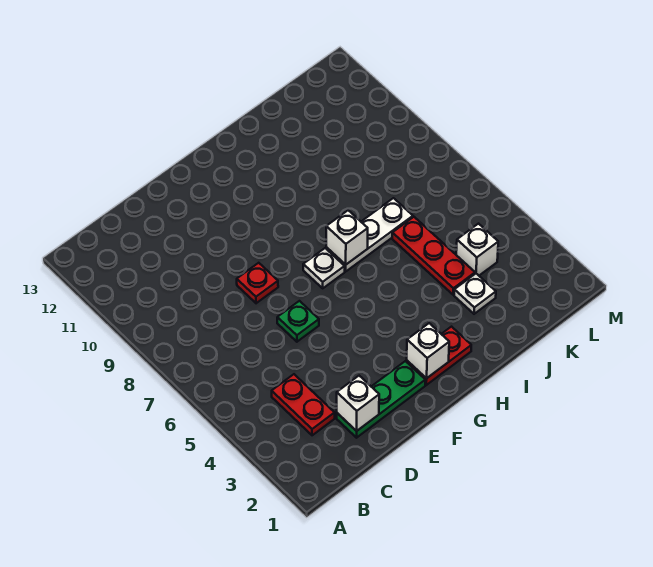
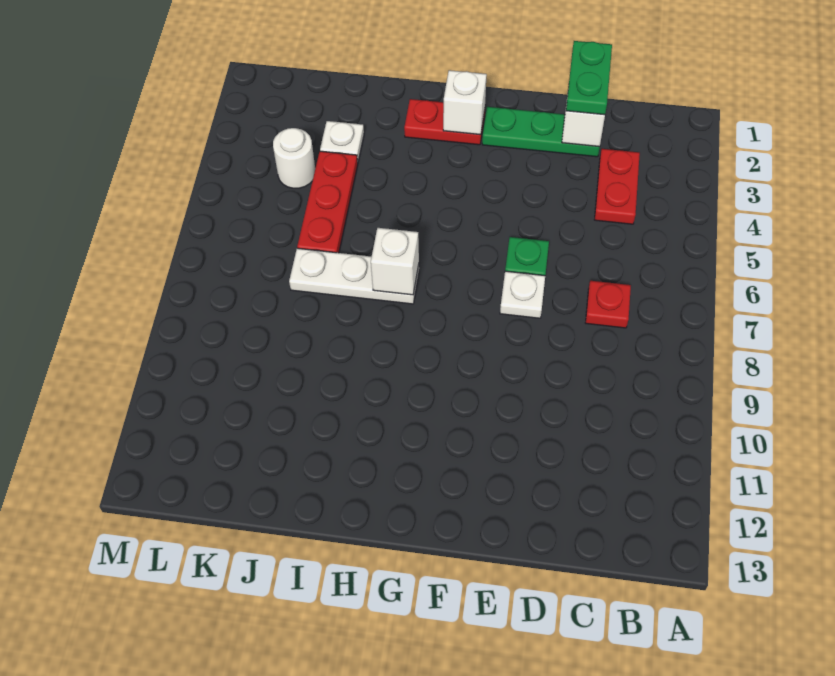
none -> green 1x2 plate [566,41,612,115]
red 1x1 plate [237,263,278,303] -> red 1x1 plate moved to [586,281,631,328]
white 1x1 plate [303,248,345,288] -> white 1x1 plate moved to [500,271,545,318]
white 1x1 brick [456,224,498,275] -> white 1x1 round brick [273,128,315,188]

